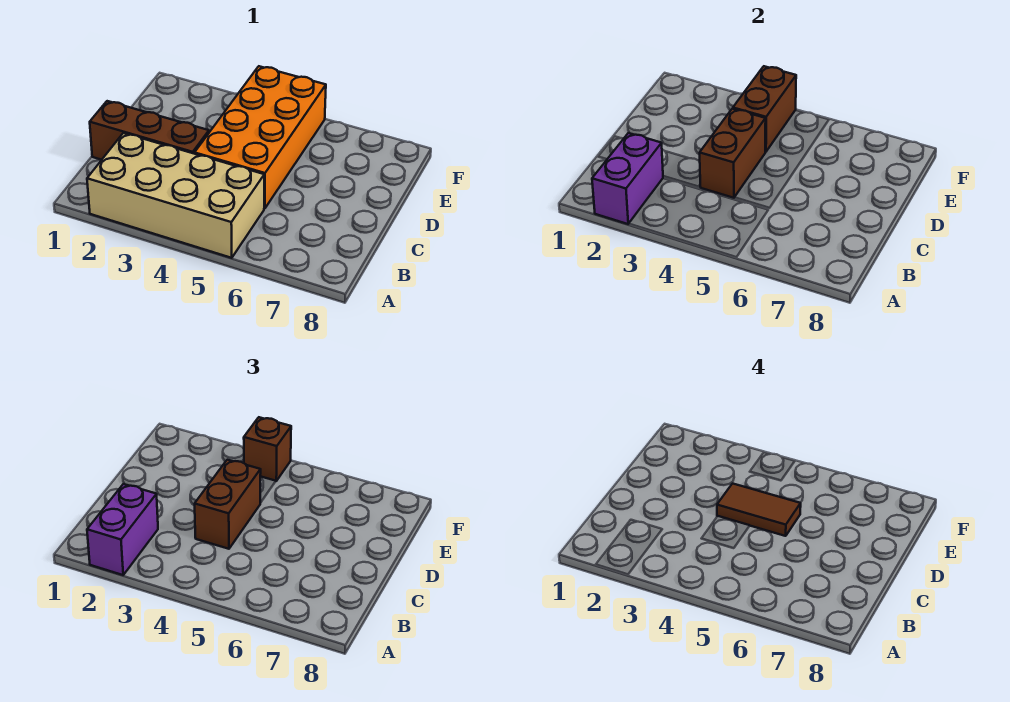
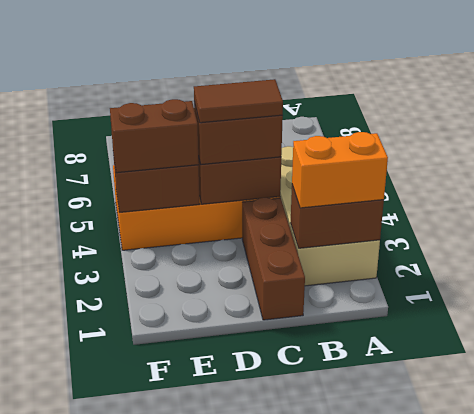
purple 1x2 brick [592,133,663,224] -> brown 1x2 brick [291,185,384,248]
purple 1x2 brick [87,484,158,575] -> orange 1x2 brick [292,132,388,208]
brown 1x2 tile [717,484,801,536] -> brown 1x2 tile turned to [194,79,283,123]
brown 1x1 brick [244,417,291,481] -> brown 1x2 brick [110,99,199,173]

